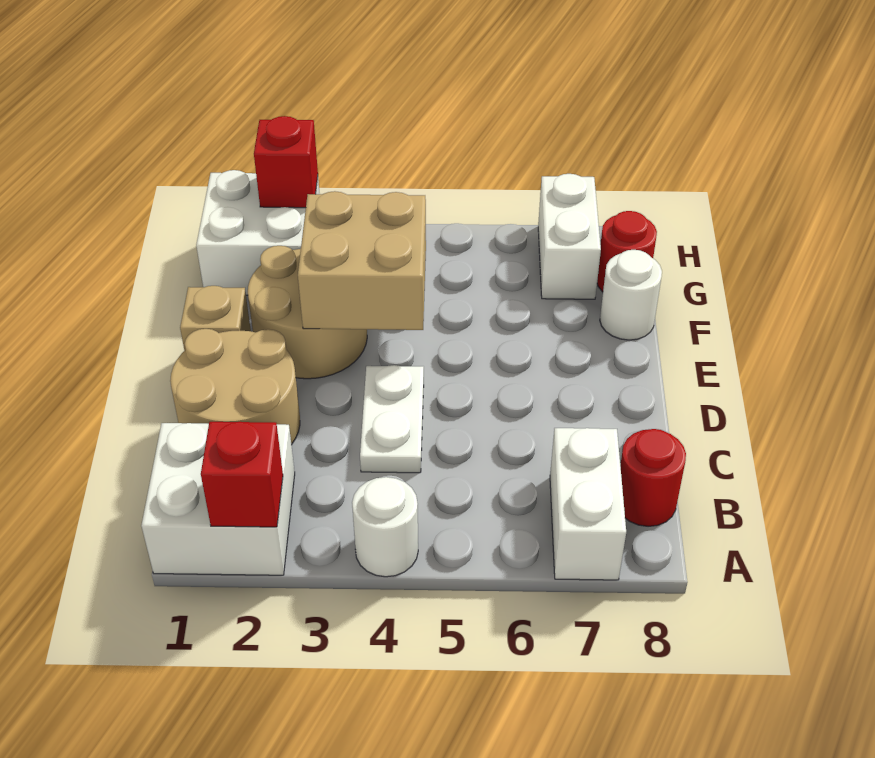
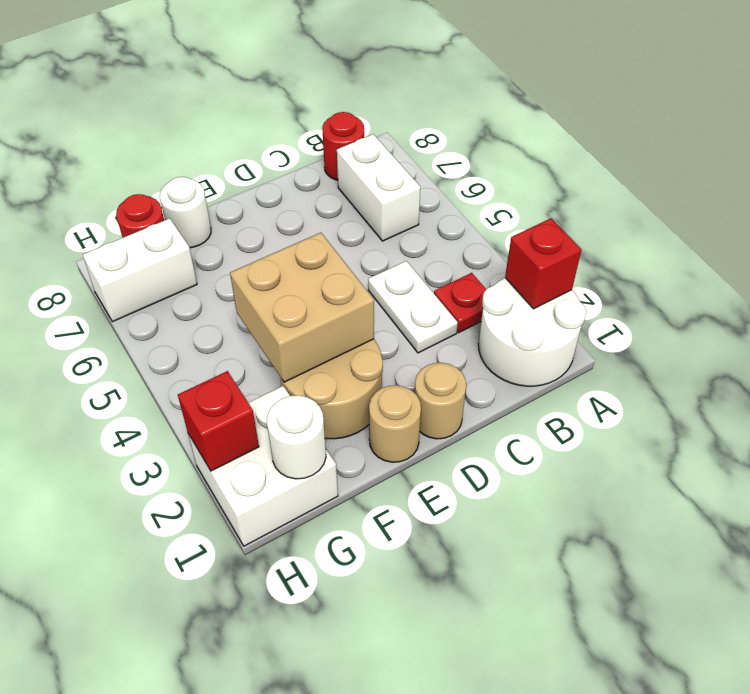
white 2x2 brick [141,423,295,575] -> white 2x2 round brick [478,278,586,386]
white 1x1 round brick [352,477,418,577] -> white 1x1 round brick moved to [267,395,326,479]
white 1x2 brick [550,428,626,580] -> white 1x2 brick turned to [337,134,420,241]
none -> red 1x1 plate [434,273,486,333]
tan 2x2 round brick [170,329,300,445] -> tan 1x1 round brick [415,363,466,439]
white 1x2 plate [360,365,424,473] -> white 1x2 plate turned to [368,261,458,353]
tan 1x1 brick [180,286,251,351] -> tan 1x1 round brick [369,385,421,462]

